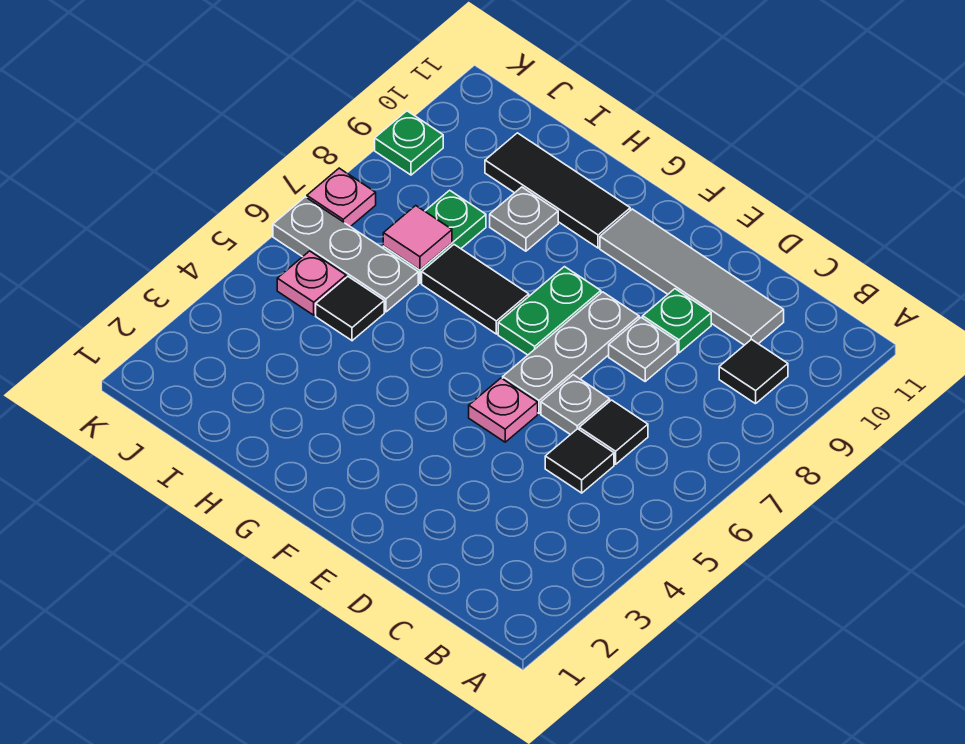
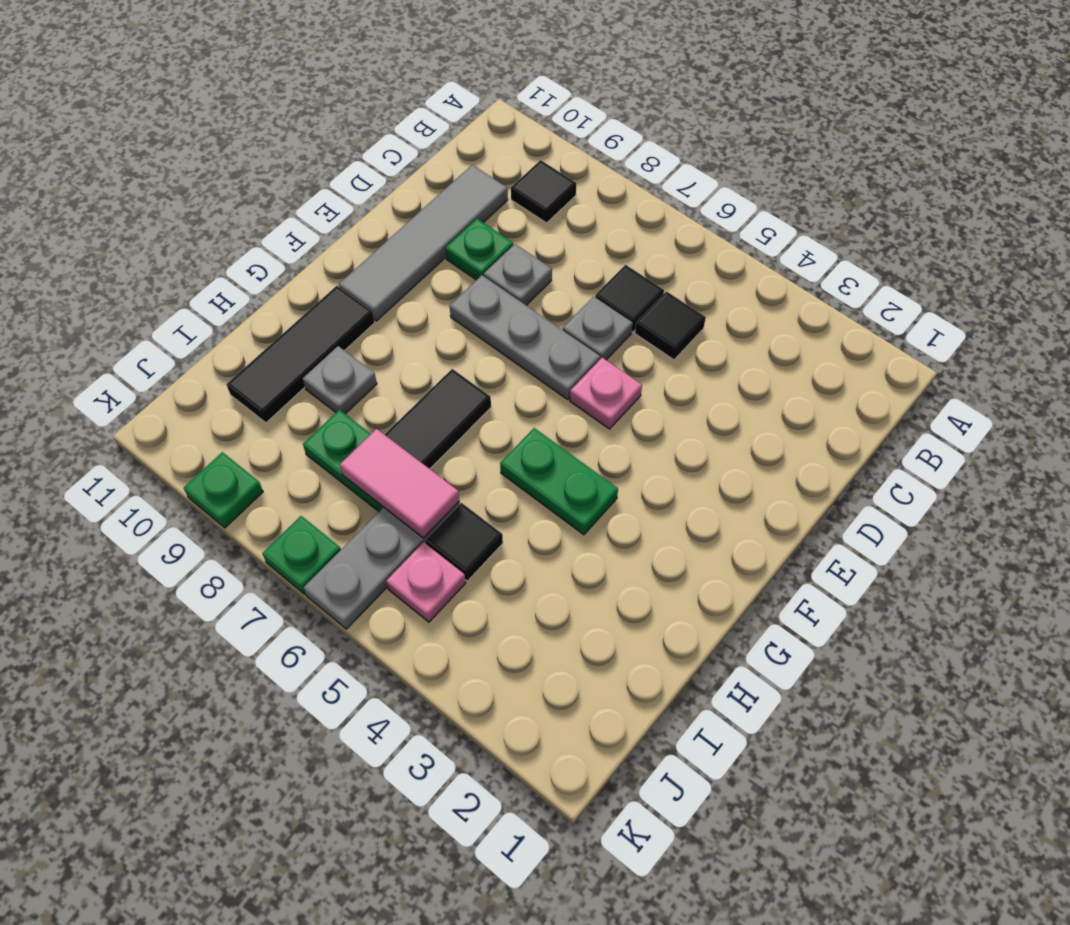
green 1x2 plate [498,267,601,355] -> green 1x2 plate moved to [500,428,618,535]
pink 1x1 tile [383,206,452,270] -> pink 1x2 tile [340,429,459,538]
pink 1x1 plate [307,168,376,227] -> green 1x1 plate [262,516,341,594]

